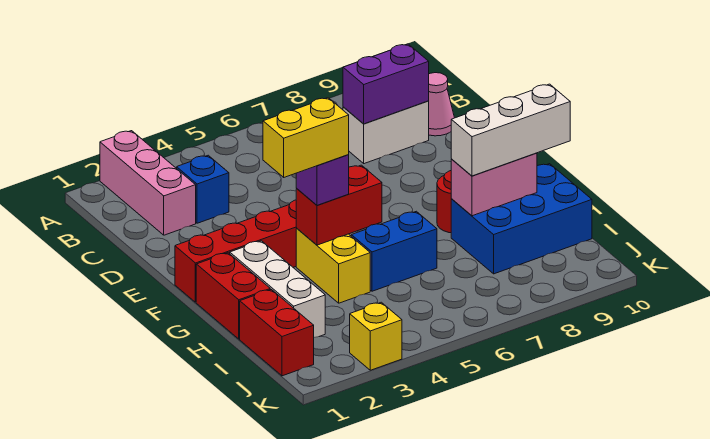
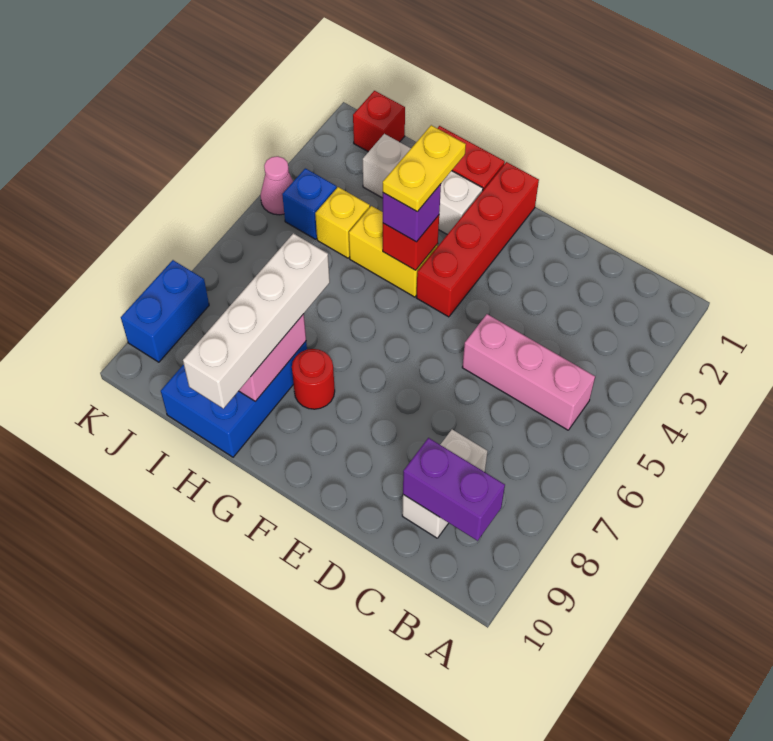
pink 1x3 brick [100,131,196,235] -> pink 1x3 brick moved to [462,314,595,430]
blue 1x1 brick [177,155,229,223] -> blue 1x1 brick moved to [282,168,337,239]
purple 1x2 brick [343,44,429,124] -> purple 1x2 brick turned to [403,438,505,541]
pink 1x1 cone [429,73,454,136] -> pink 1x1 cone moved to [260,156,293,215]
yellow 1x2 brick [263,98,349,177] -> yellow 1x2 plate [383,125,466,212]
red 1x2 brick [296,165,382,245] -> red 1x1 brick [383,215,439,270]
blue 1x2 brick [351,211,437,291] -> blue 1x2 brick moved to [121,260,209,362]
white 1x3 brick [451,84,570,176] -> white 1x4 brick [183,233,330,409]
red 1x2 brick [240,290,314,376] -> red 1x1 brick [353,91,405,152]
yellow 1x1 brick [350,302,402,370] -> yellow 1x1 brick moved to [315,187,370,258]

